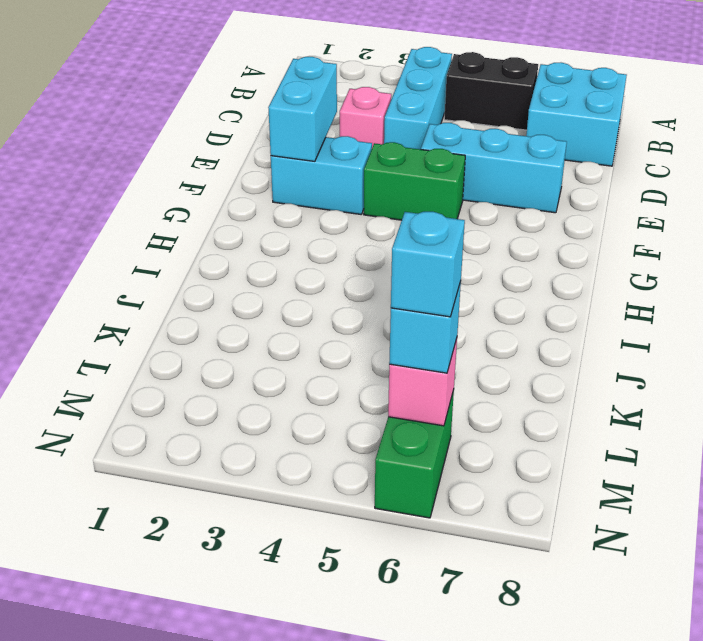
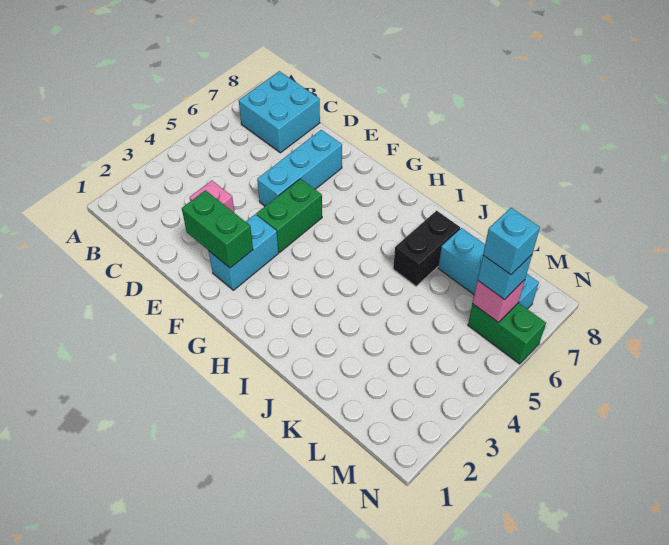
cyan 1x3 brick [384,47,452,149] -> cyan 1x3 brick moved to [438,228,539,309]
black 1x2 brick [444,52,538,130] -> black 1x2 brick moved to [393,211,460,286]
cyan 1x2 brick [268,57,337,161] -> green 1x2 brick [182,190,253,268]

